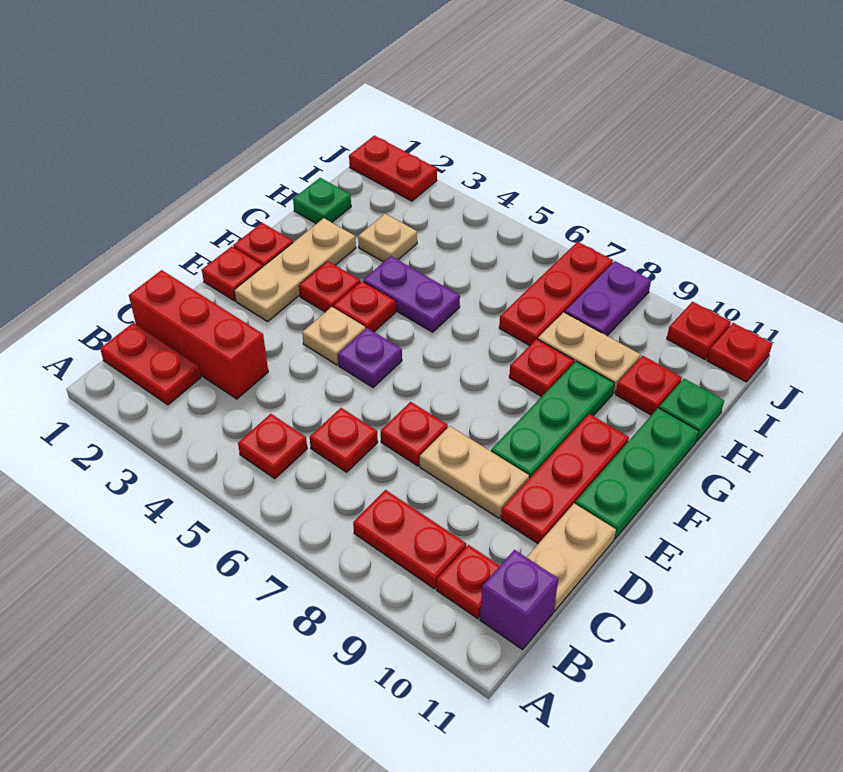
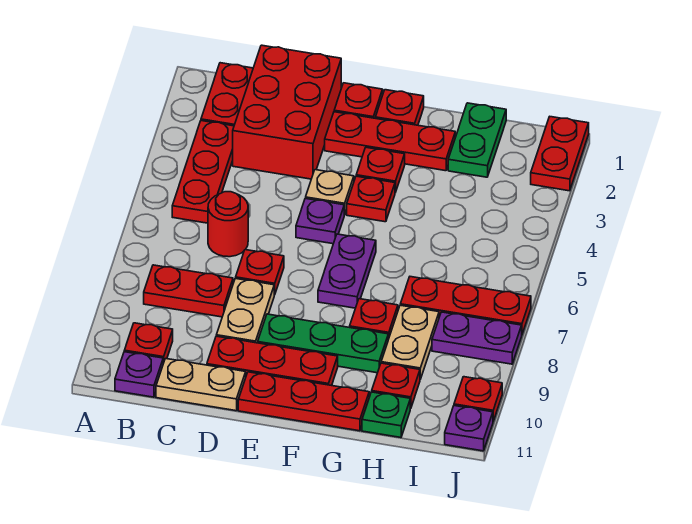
red 1x1 plate [238,414,307,479] -> red 1x3 plate [172,121,234,223]
red 1x2 plate [353,490,466,589] -> red 1x2 plate turned to [144,265,233,317]
purple 1x1 brick [480,550,558,649] -> purple 1x1 plate [115,352,163,397]
red 1x3 brick [129,270,268,399] -> red 2x3 brick [233,45,341,179]
red 1x1 plate [310,408,378,472] -> red 1x1 round brick [208,192,248,257]
tan 1x3 plate [234,218,356,322] -> red 1x3 plate [325,112,455,171]
green 1x3 plate [575,408,699,539] -> red 1x3 plate [238,372,369,431]
purple 1x2 plate [363,256,460,332] -> purple 1x2 plate moved to [318,234,376,308]
green 1x1 plate [293,178,351,224] -> green 1x2 plate [448,103,506,177]
tan 1x1 plate [358,214,417,262] -> none
red 1x1 plate [707,323,772,382] -> purple 1x1 plate [445,406,493,451]

